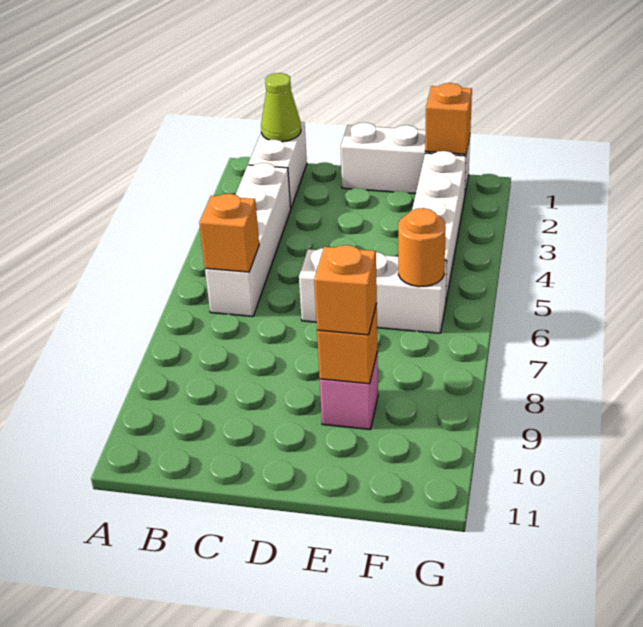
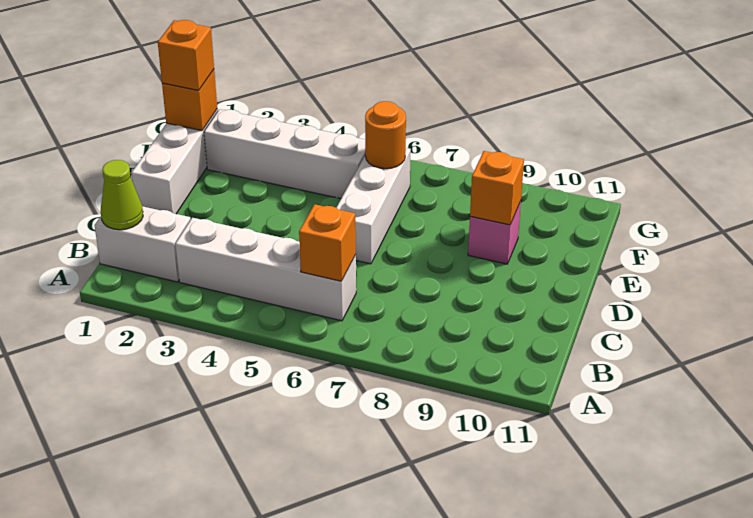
orange 1x1 brick [314,245,377,335] -> orange 1x1 brick moved to [158,20,214,90]

